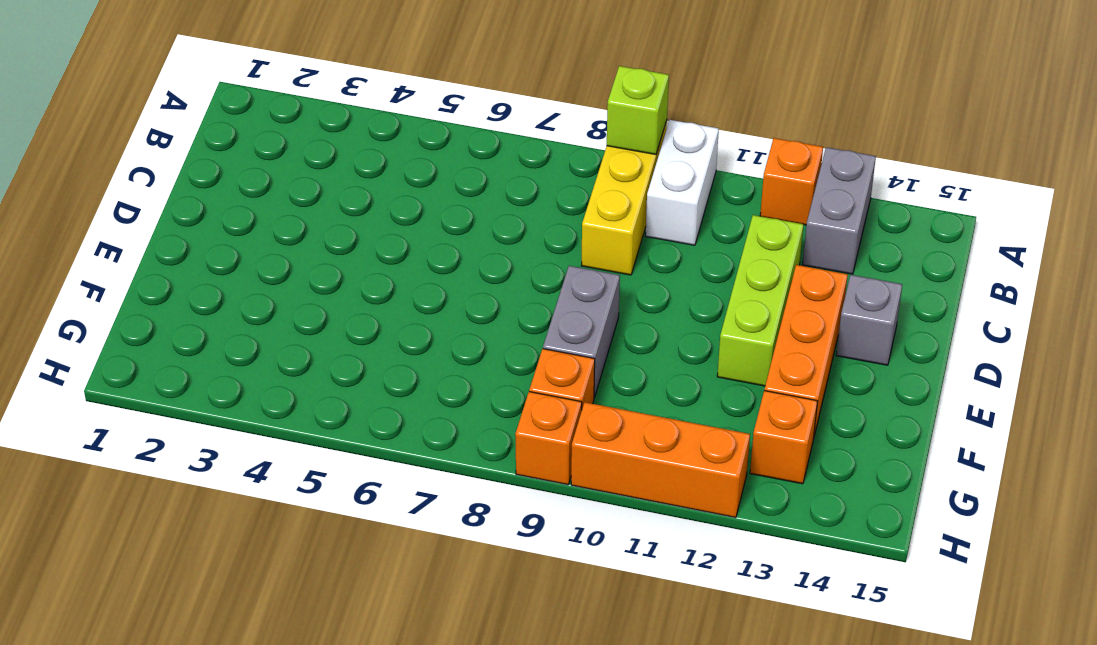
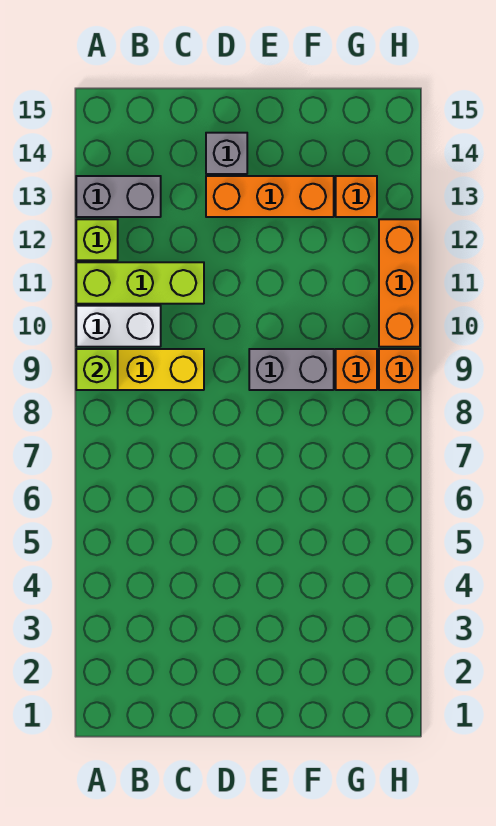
orange 1x1 brick [760,138,823,225] -> lime 1x1 brick [76,219,118,260]
lime 1x3 brick [717,215,804,386] -> lime 1x3 brick moved to [76,262,204,304]

